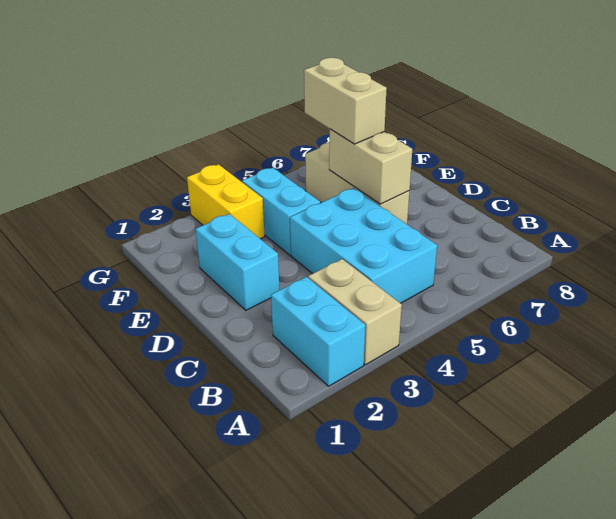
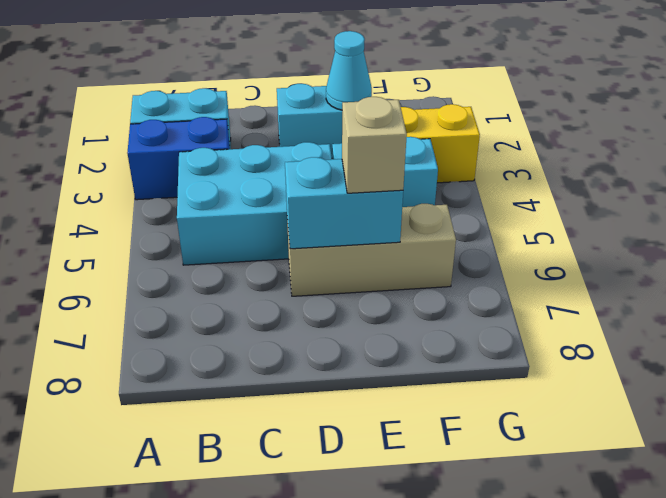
tan 1x2 brick [308,259,402,365] -> blue 1x2 brick [127,117,230,200]
tan 1x2 brick [329,129,412,204] -> cyan 1x2 brick [285,157,403,249]
none -> cyan 1x1 cone [326,31,372,110]
tan 1x2 brick [304,58,387,144] -> tan 1x1 brick [342,97,407,193]

